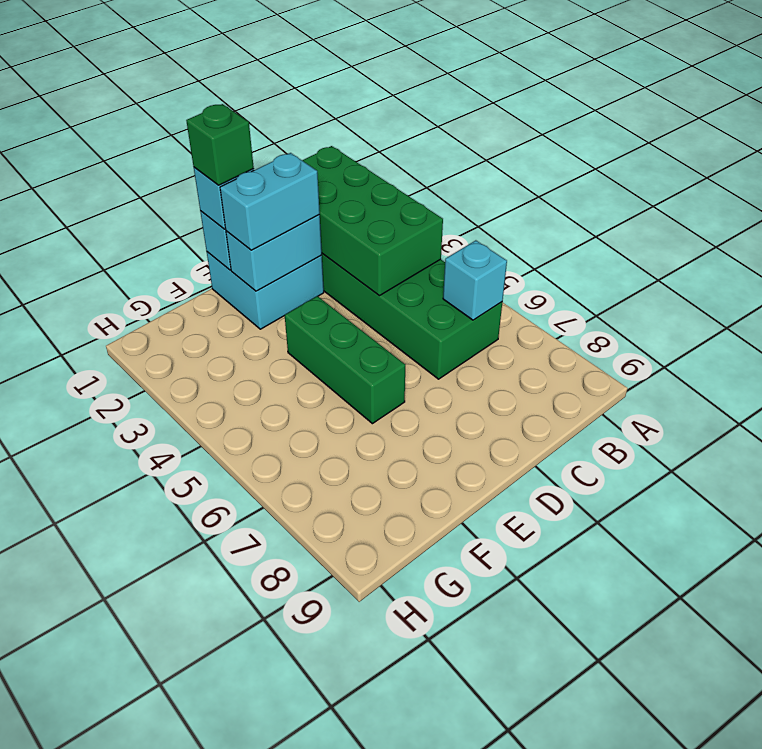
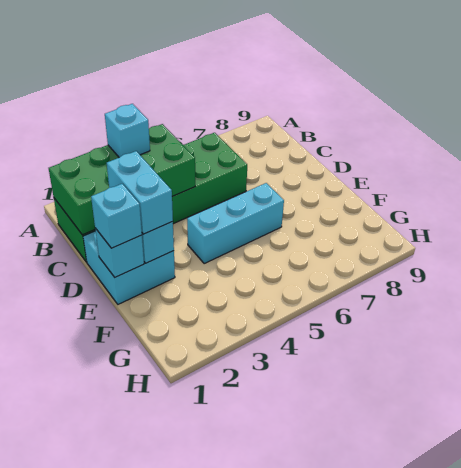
cyan 1x1 brick [443,240,507,320] -> cyan 1x1 brick moved to [105,104,150,158]
green 1x1 brick [186,104,254,185] -> none
green 1x3 brick [285,296,405,424] -> cyan 1x3 brick [187,183,284,264]

